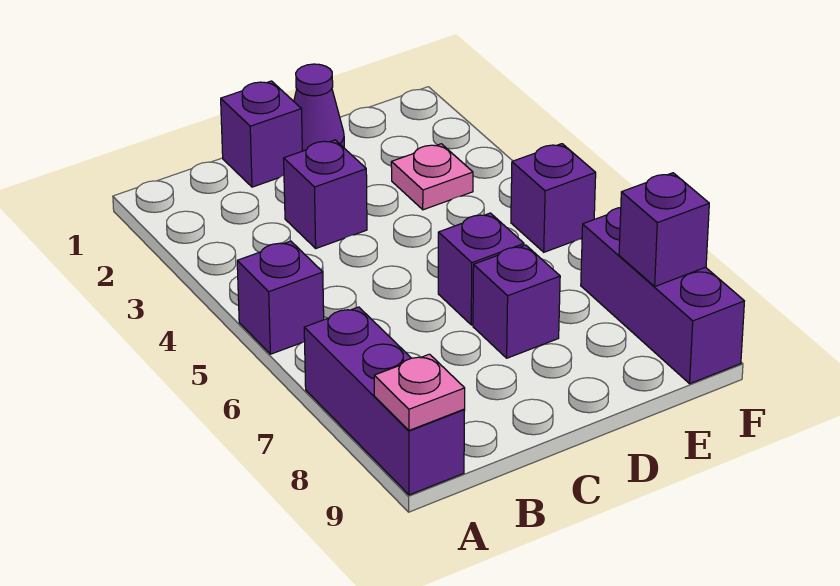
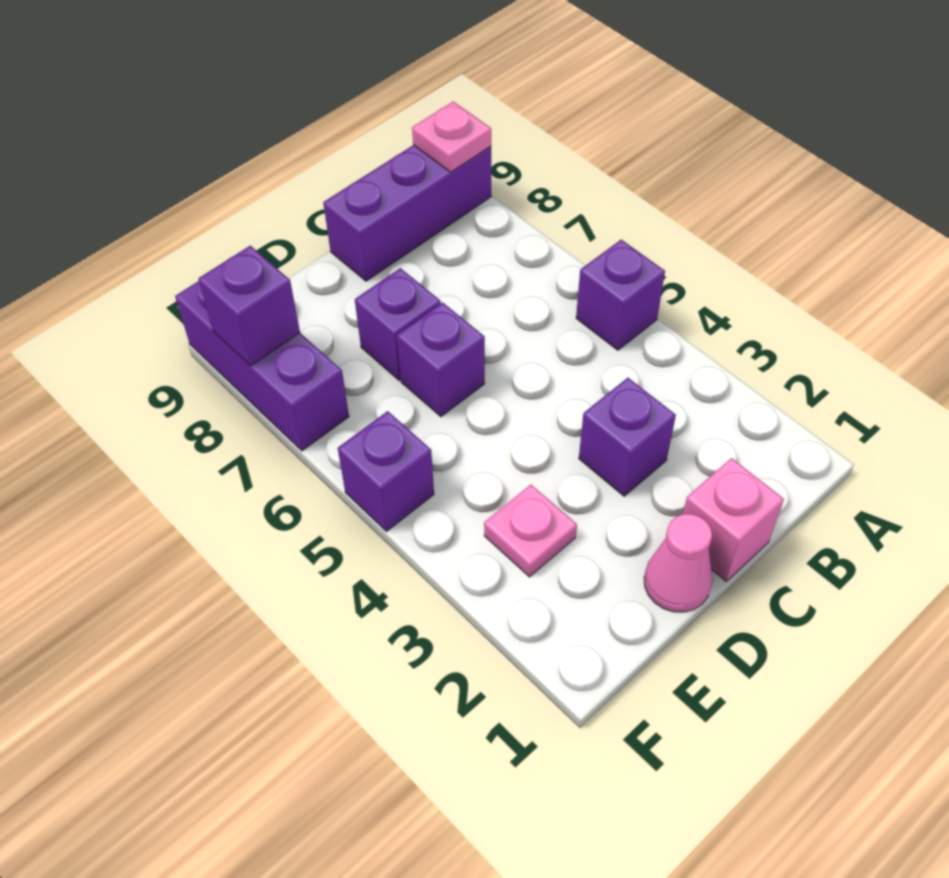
purple 1x3 brick [304,307,465,495] -> purple 1x3 brick turned to [323,145,491,281]
purple 1x1 brick [221,81,302,187] -> pink 1x1 brick [683,458,784,581]
purple 1x1 cone [294,64,344,151] -> pink 1x1 cone [644,514,712,612]

